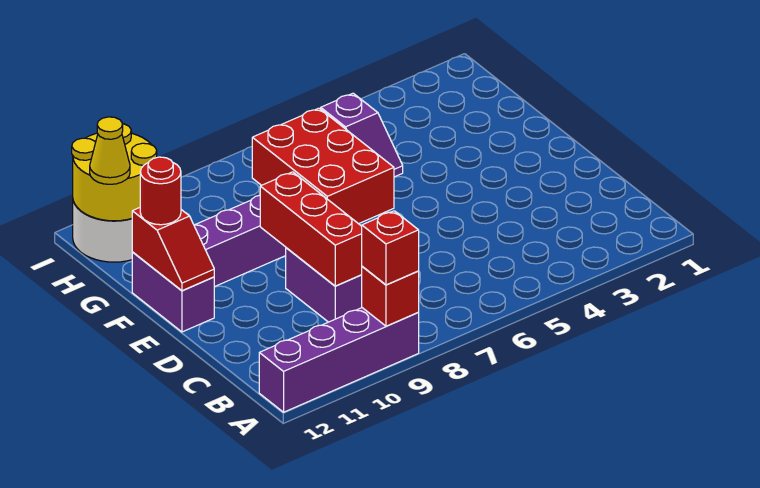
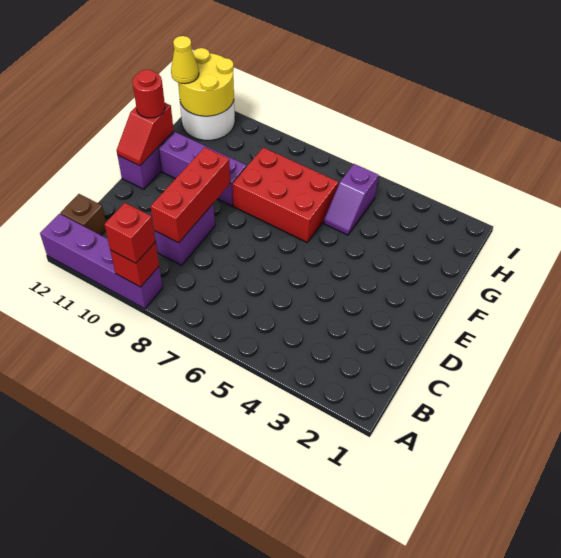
none -> brown 1x1 brick [60,194,106,235]
red 2x3 brick [252,108,394,224] -> red 2x3 brick turned to [232,148,338,242]

